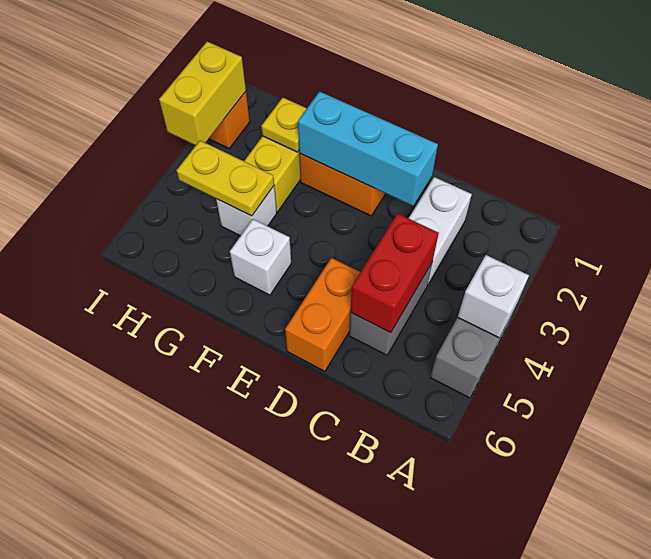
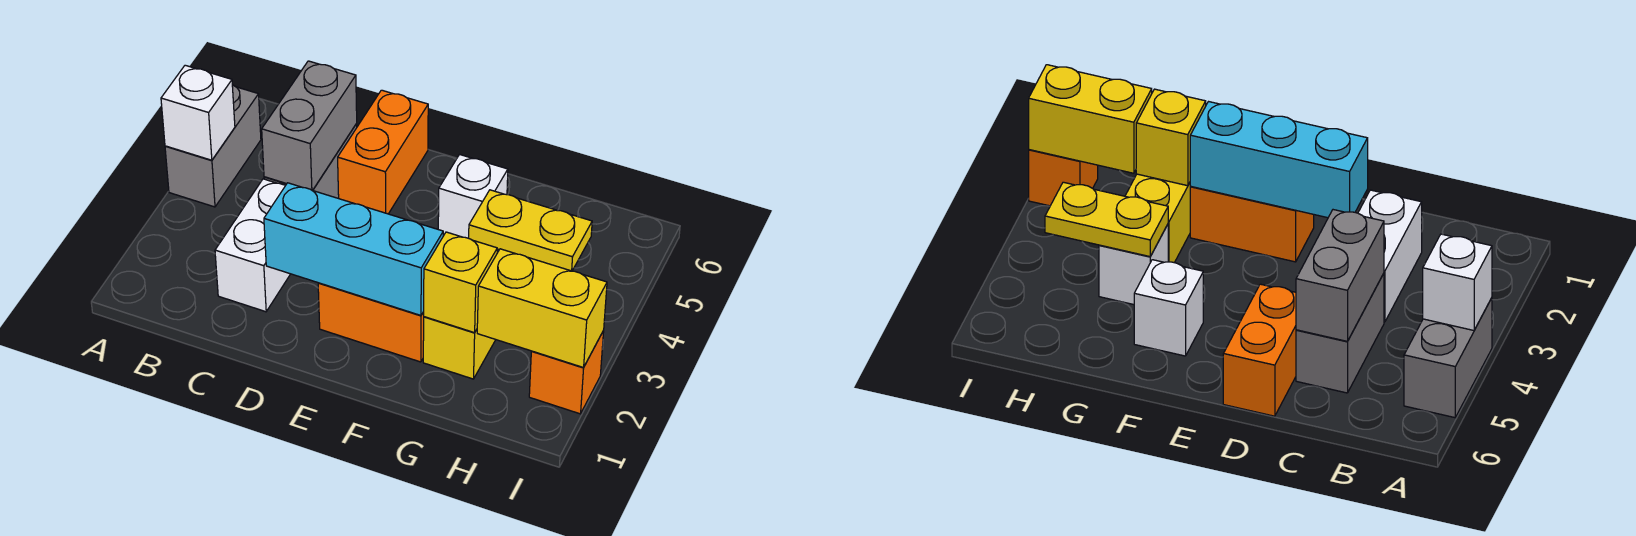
red 1x2 brick [351,213,439,333] -> grey 1x2 brick [262,61,357,190]
yellow 1x1 plate [261,98,307,152] -> yellow 1x1 brick [424,232,497,333]
yellow 1x2 brick [159,42,246,145] -> yellow 1x2 brick turned to [477,249,607,368]

